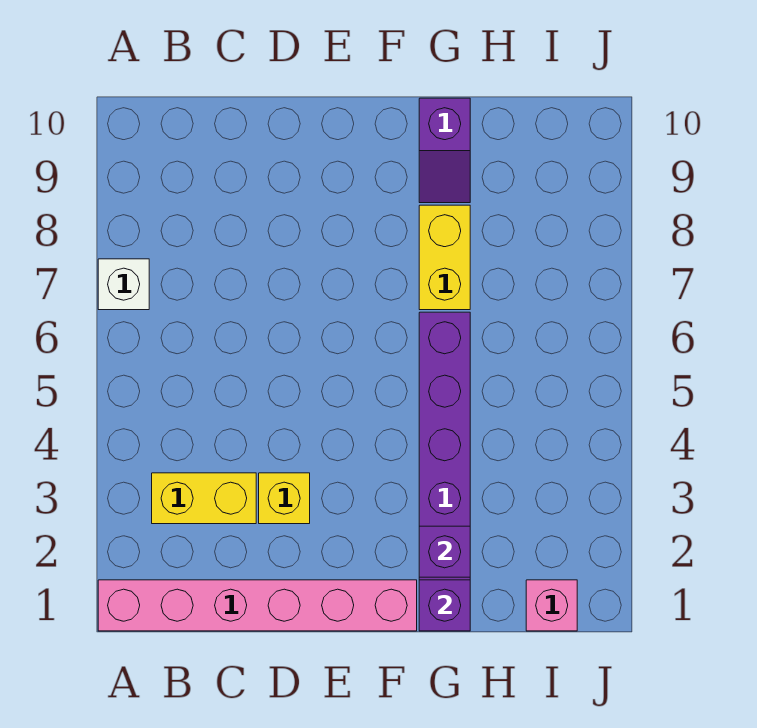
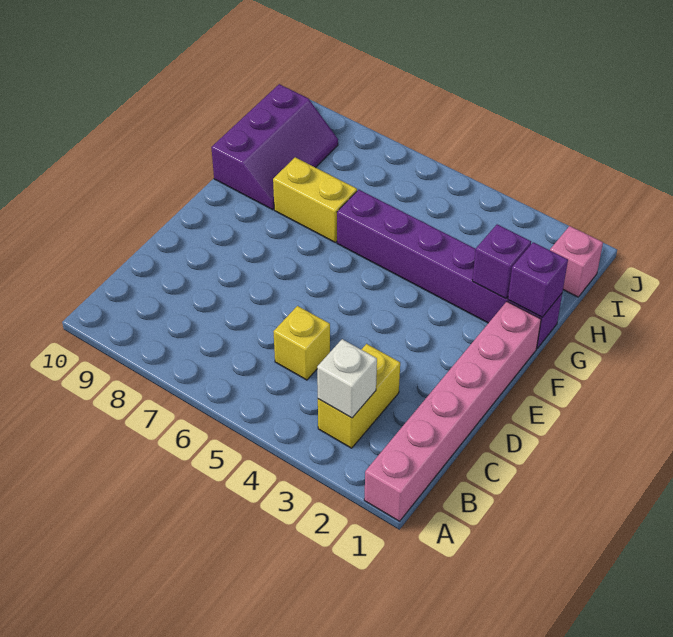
white 1x1 brick [98,259,149,310] -> white 1x1 brick moved to [317,339,377,418]
yellow 1x1 brick [259,473,310,524] -> yellow 1x1 brick moved to [273,306,330,380]
purple 1x2 slope [419,98,470,203] -> purple 2x3 slope [211,84,338,210]

